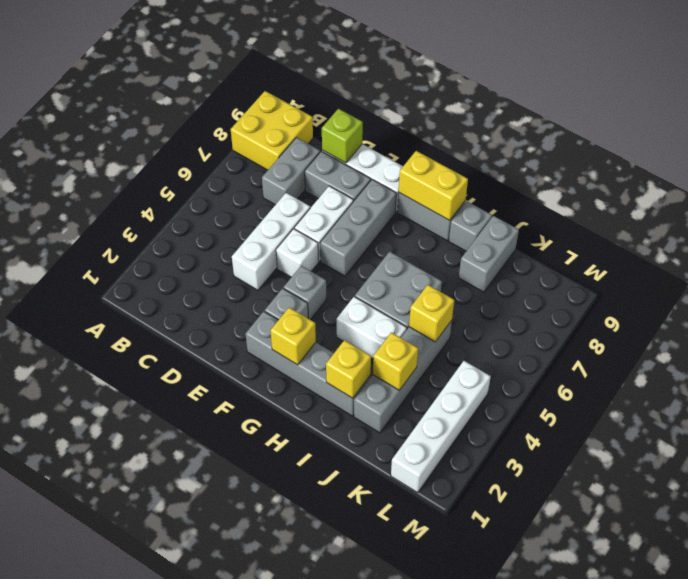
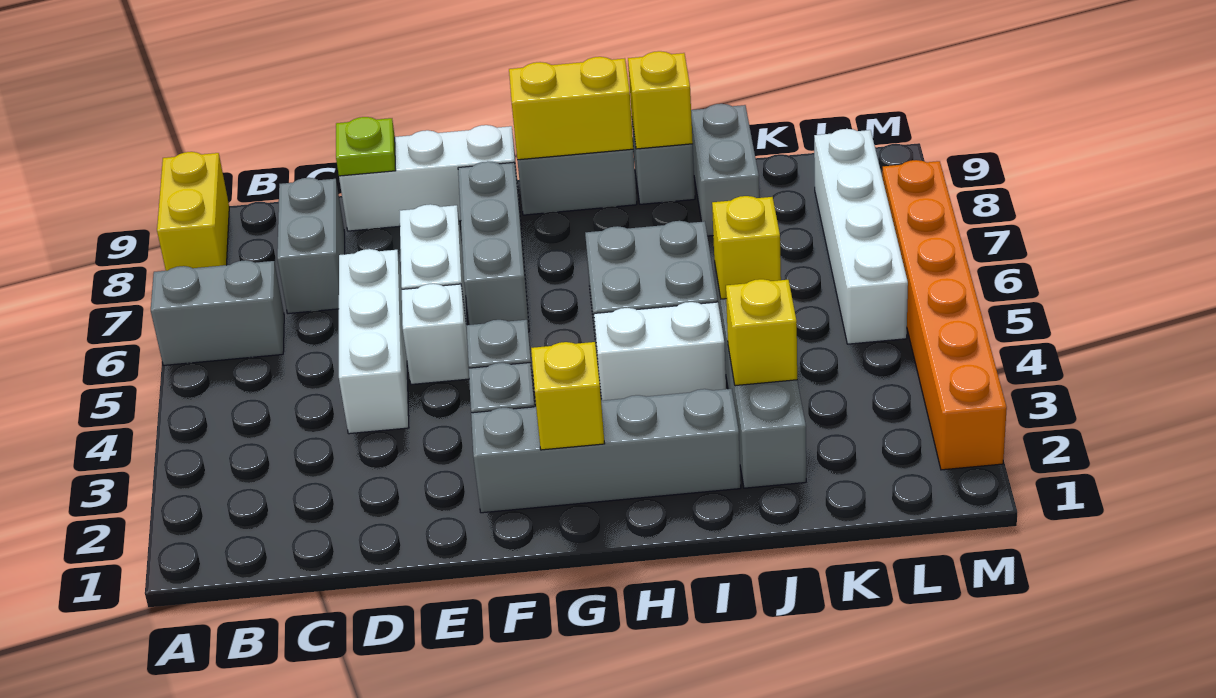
yellow 2x2 brick [231,91,313,170] -> yellow 1x2 brick [157,152,229,271]
grey 1x2 brick [305,151,371,202] -> grey 1x2 brick moved to [151,260,284,365]
lime 1x1 brick [322,109,363,163] -> lime 1x1 plate [336,117,396,176]
yellow 1x1 brick [326,340,371,398] -> yellow 1x1 brick moved to [628,51,693,149]
white 1x4 brick [391,361,491,493] -> white 1x4 brick moved to [814,129,908,344]
none -> orange 1x6 brick [882,160,1007,470]

